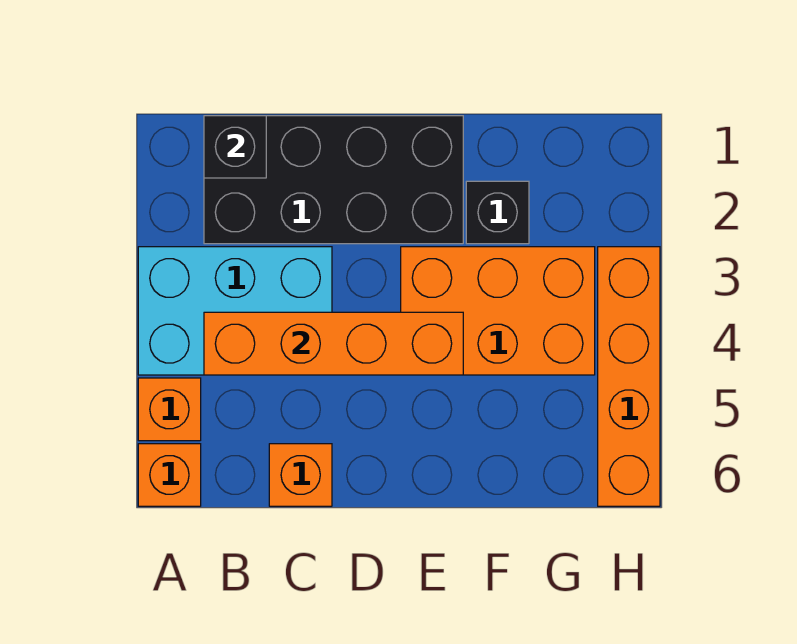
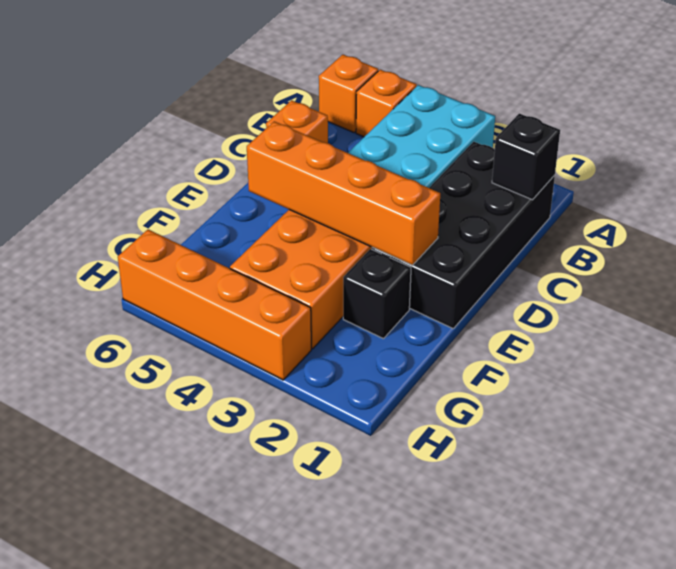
orange 1x4 brick [204,312,463,375] -> orange 1x4 brick turned to [247,121,440,265]

